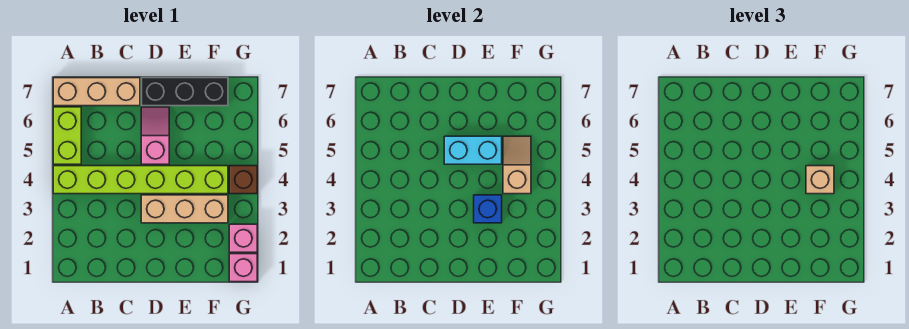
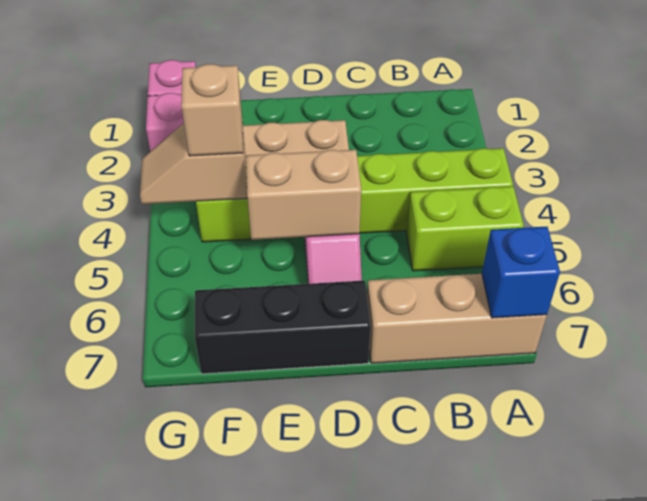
lime 1x2 brick [53,107,81,164] -> lime 1x2 brick turned to [406,186,524,271]
cyan 1x2 brick [444,136,502,164] -> tan 1x2 brick [246,150,361,240]
blue 1x1 brick [474,195,502,223] -> blue 1x1 brick moved to [482,227,560,318]
tan 1x2 slope [503,136,531,194] -> tan 1x2 slope turned to [140,122,247,204]
brown 1x1 brick [229,166,257,194] -> none

